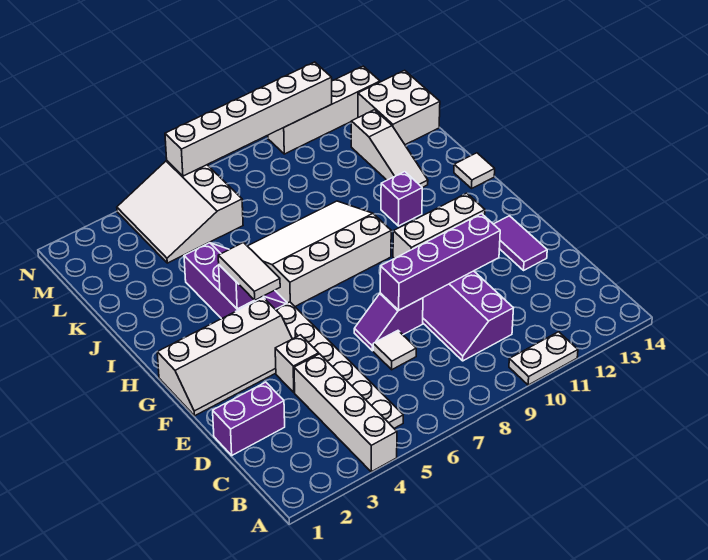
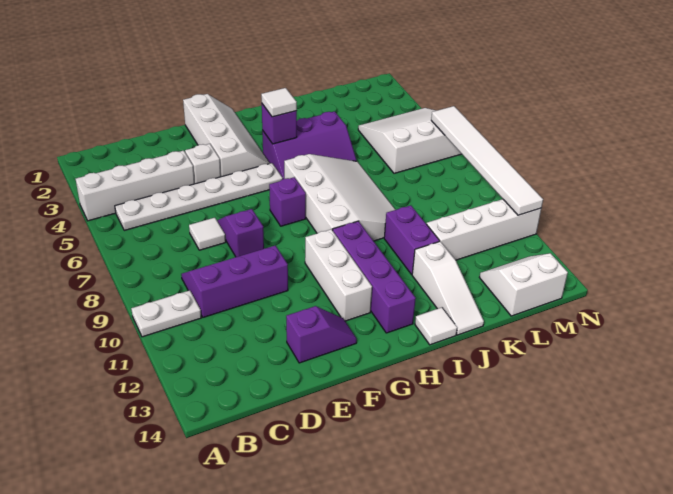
white 1x2 plate [509,332,578,385] -> white 1x2 plate turned to [131,290,201,337]
purple 1x2 brick [213,382,285,455] -> purple 1x2 brick moved to [384,205,439,274]
purple 1x4 brick [380,214,500,310] -> purple 1x4 brick moved to [333,221,416,333]
purple 1x2 tile [494,216,547,270] -> purple 1x2 slope [286,306,357,363]
white 2x4 slope [157,298,292,416] -> white 2x4 slope turned to [183,94,270,177]
white 1x2 tile [218,243,280,300] -> white 1x1 tile [261,88,297,117]
purple 1x1 brick [381,172,422,226] -> purple 1x1 brick moved to [269,177,306,226]
white 1x3 slope [351,110,428,188] -> white 1x3 slope turned to [412,241,484,335]
white 2x2 brick [358,70,440,145] -> white 2x2 slope [479,253,568,316]
white 1x6 brick [165,62,332,176] -> white 1x6 tile [431,106,543,215]
white 1x4 brick [268,66,380,154] -> white 1x4 brick turned to [427,199,541,260]

